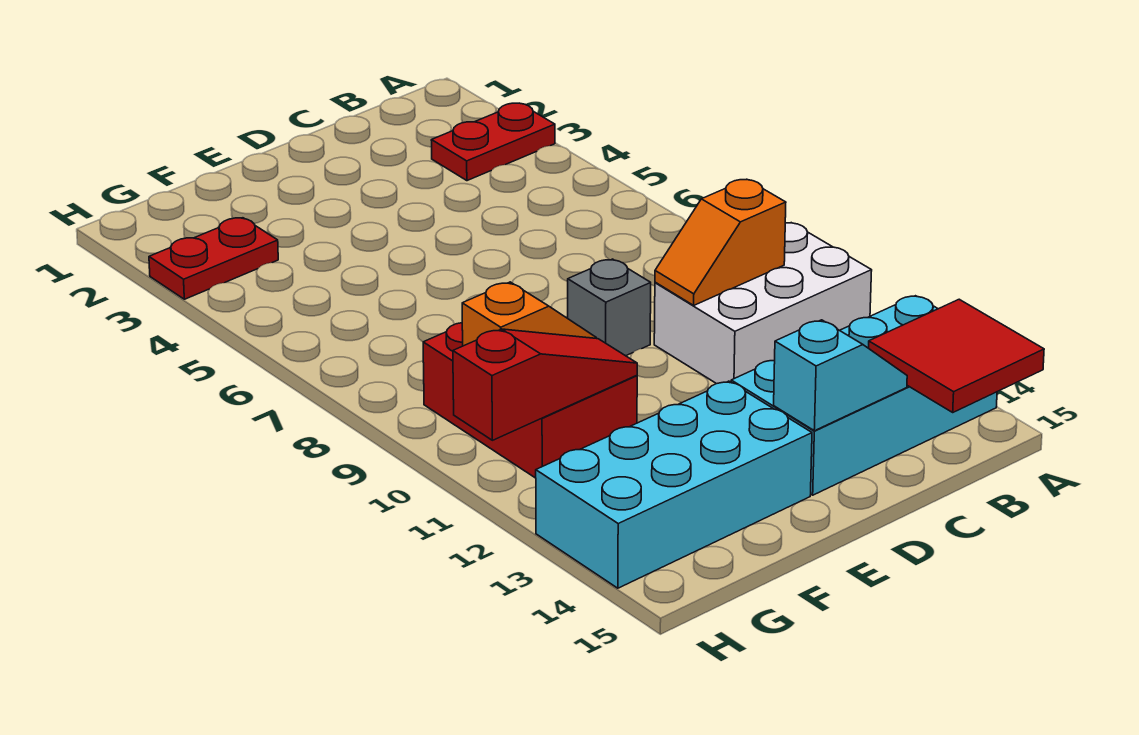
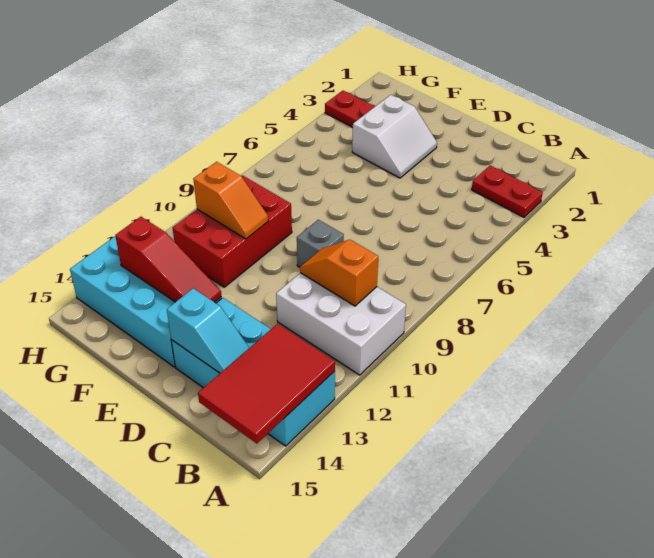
red 2x2 tile [869,299,1044,412] -> red 2x3 tile [198,324,335,444]
none -> white 2x2 slope [352,95,437,178]
red 1x3 slope [453,329,637,440] -> red 1x3 slope moved to [115,217,221,302]

